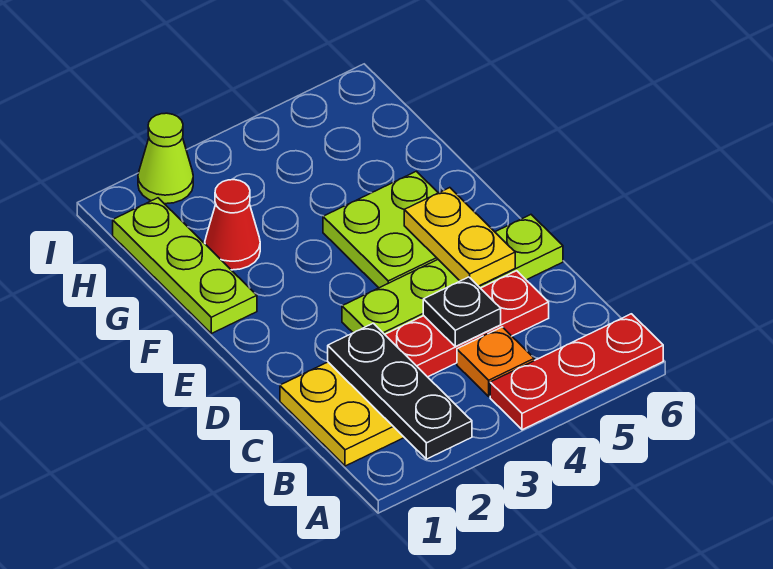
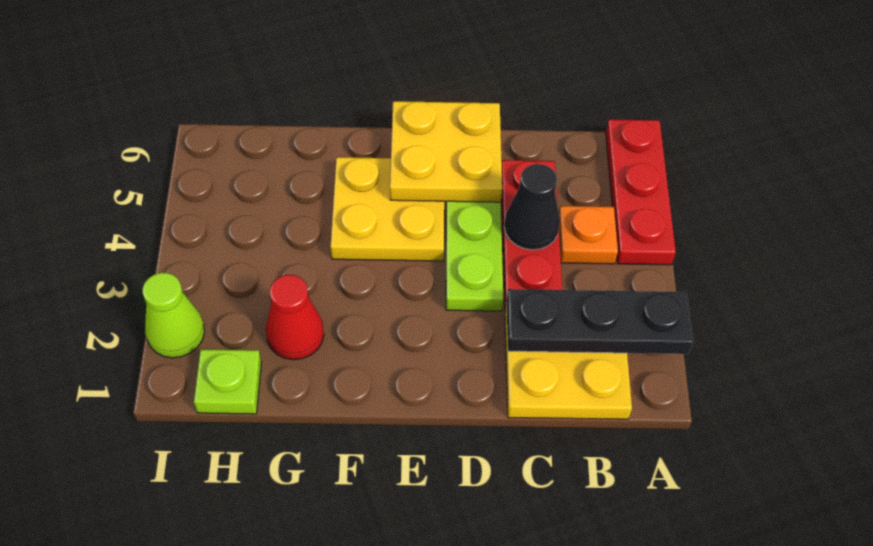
black 1x1 plate [423,277,501,347] -> black 1x1 cone [504,164,560,250]
yellow 1x2 plate [404,188,515,286] -> yellow 2x2 plate [390,101,502,202]
lime 2x2 plate [323,171,438,288] -> yellow 2x2 plate [330,157,444,261]
lime 1x3 plate [113,198,257,334] -> lime 1x1 plate [194,349,262,414]

